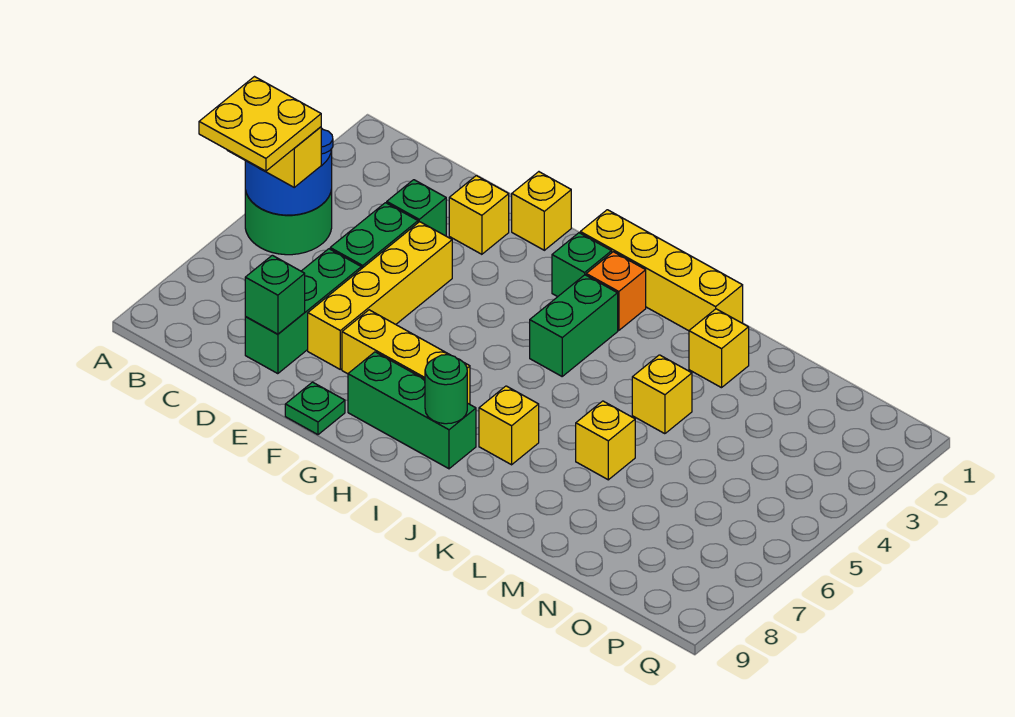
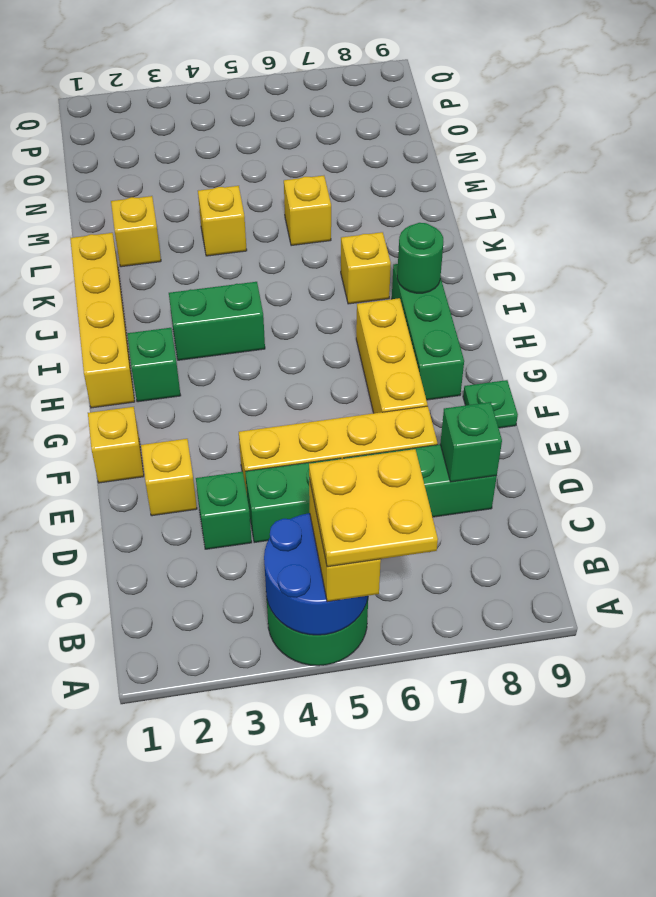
orange 1x1 brick [586,252,646,331] -> none

